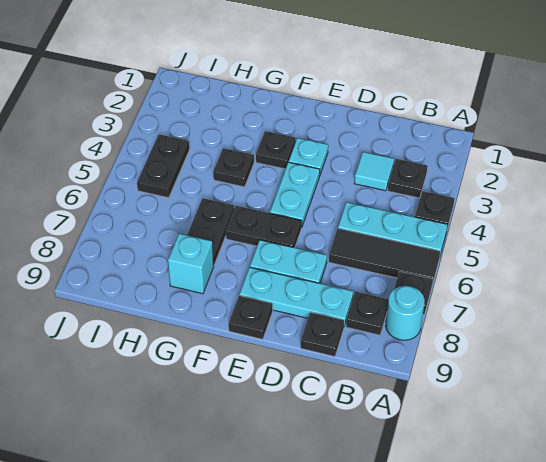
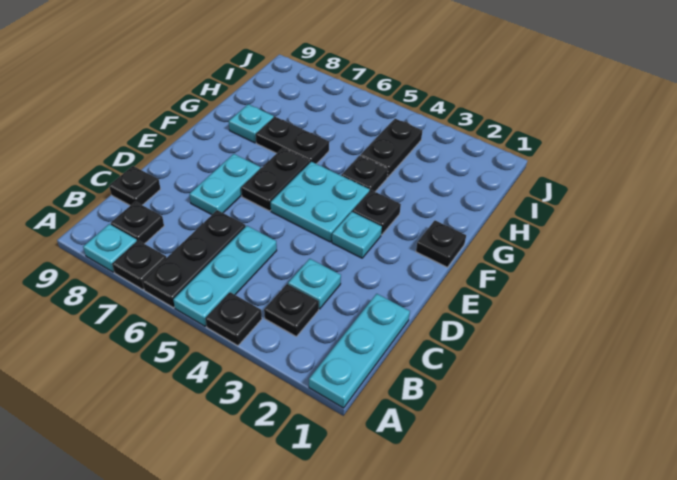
black 1x3 tile [329,228,440,281] -> black 1x3 plate [142,210,246,308]
cyan 1x1 round brick [386,286,425,340] -> cyan 1x1 plate [83,224,137,272]
cyan 1x1 tile [354,152,394,191] -> cyan 1x1 plate [288,259,341,309]
cyan 1x3 plate [239,267,353,326] -> cyan 1x3 plate moved to [309,294,410,408]
cyan 1x2 plate [270,162,320,226] -> cyan 2x2 plate [271,162,370,242]
black 1x1 plate [229,296,273,339] -> black 1x1 plate moved to [416,221,466,267]
cyan 1x1 brick [168,234,214,294] -> cyan 1x1 plate [229,104,274,143]
black 1x2 plate [137,134,190,198] -> black 1x2 plate turned to [360,119,422,177]

